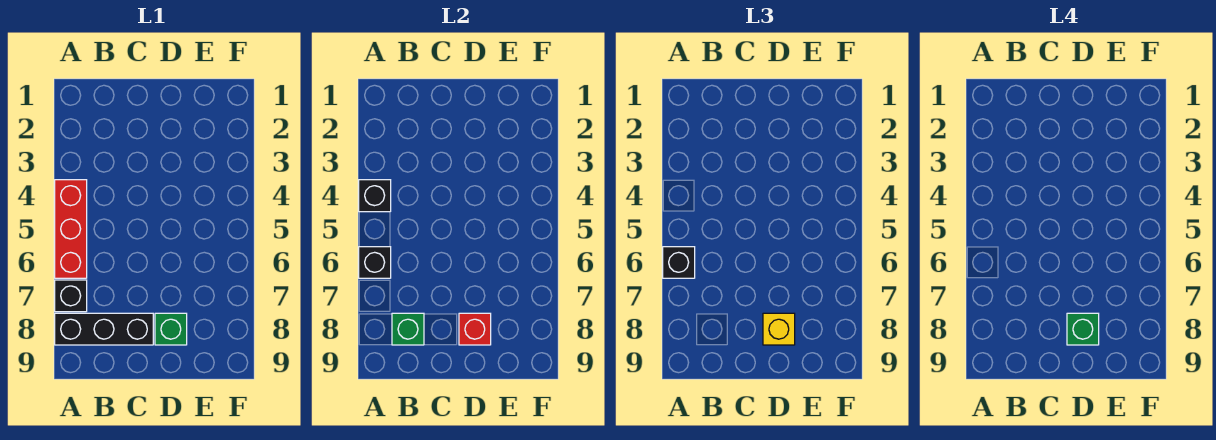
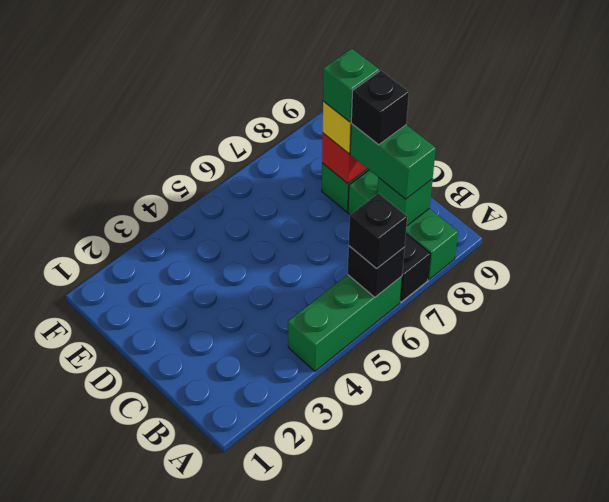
red 1x3 brick [55,180,87,278] -> green 1x3 brick [288,275,402,371]
black 1x1 brick [359,180,391,212] -> black 1x1 brick moved to [351,70,409,145]
black 1x3 brick [55,313,153,345] -> green 1x3 brick [348,170,458,280]
none -> green 1x2 brick [350,124,436,199]

